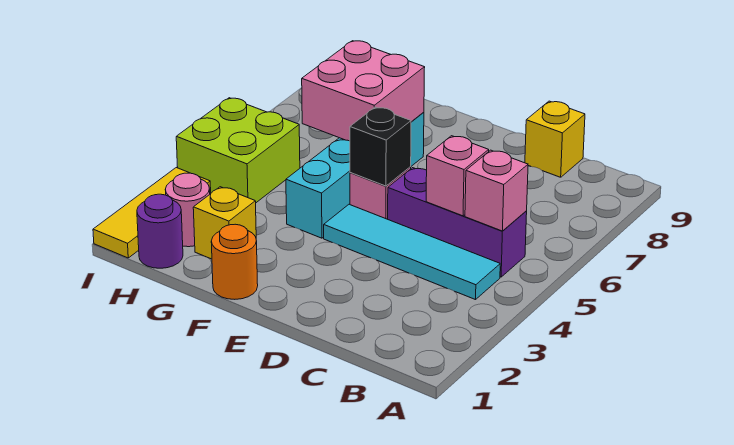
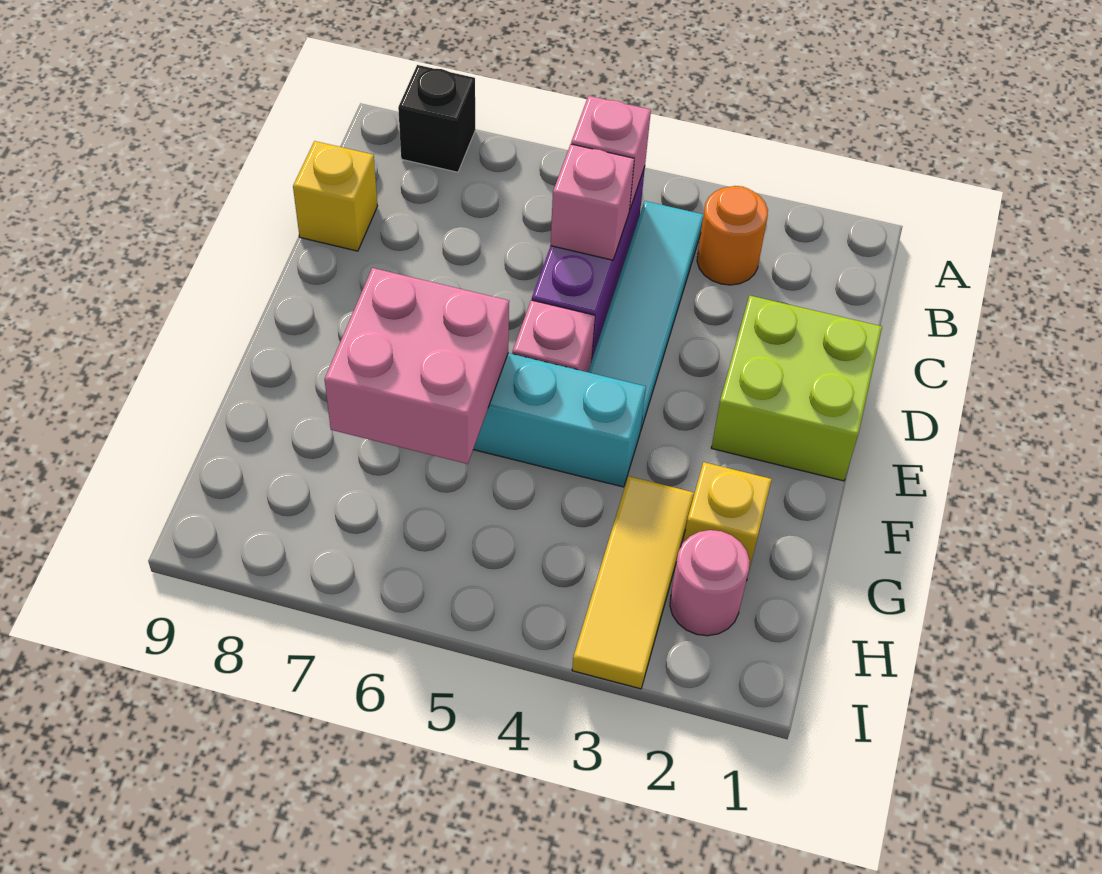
black 1x1 brick [350,107,411,186] -> black 1x1 brick moved to [398,65,475,172]
orange 1x1 round brick [211,224,258,299] -> orange 1x1 round brick moved to [697,186,768,285]
purple 1x1 round brick [137,194,183,268] -> none
lime 2x2 brick [176,98,300,203] -> lime 2x2 brick moved to [711,295,882,481]
yellow 1x3 tile [93,168,211,258] -> yellow 1x3 tile turned to [572,476,694,689]

